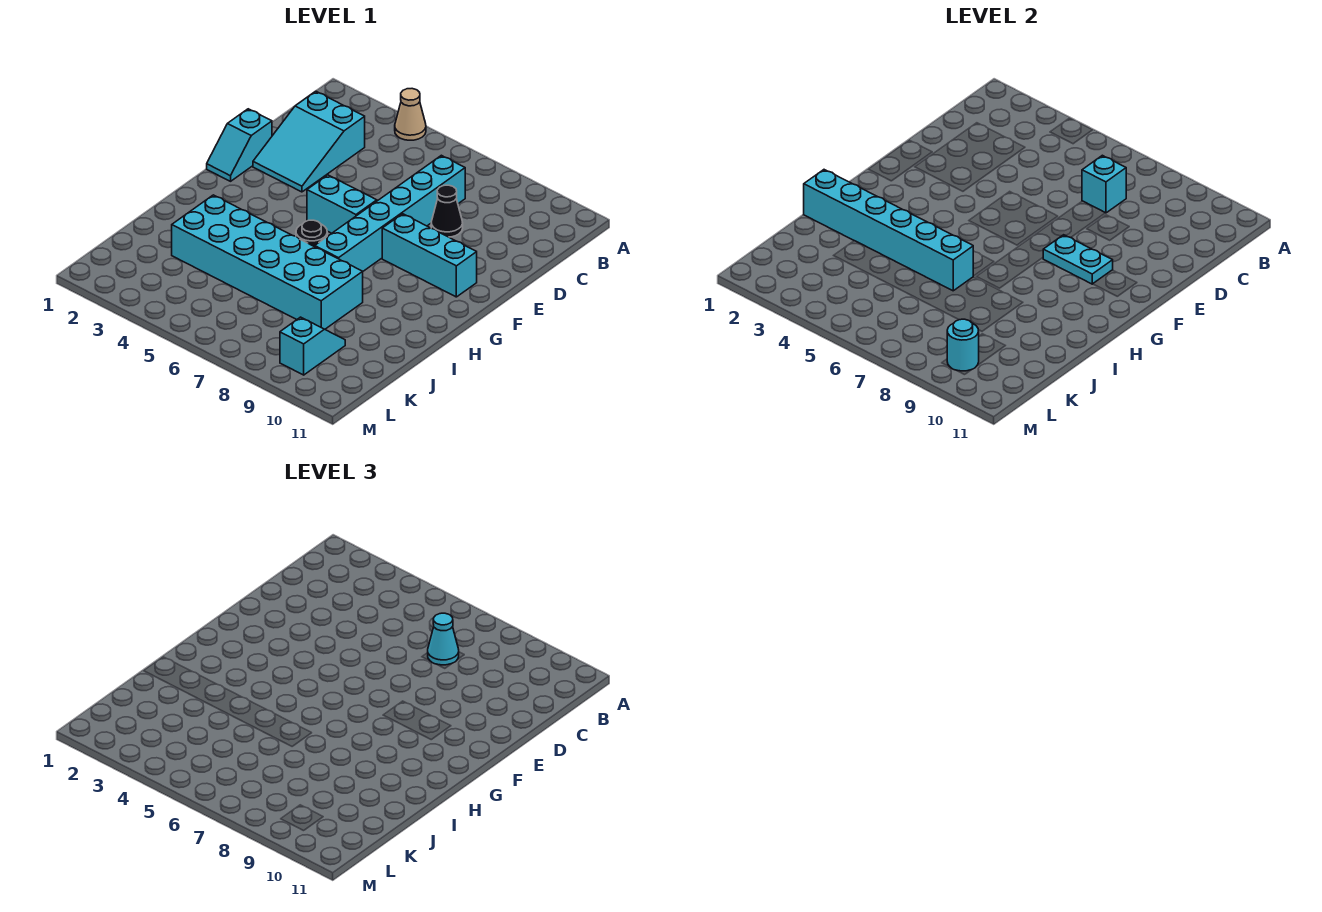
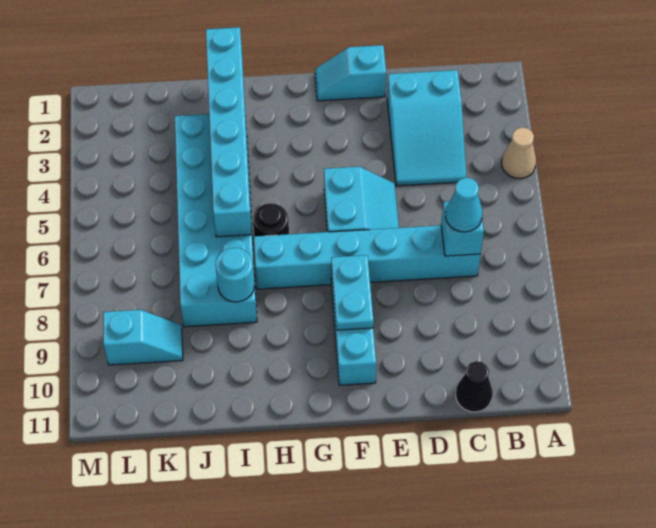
cyan 2x3 slope [253,91,365,192] -> cyan 2x3 slope turned to [387,70,467,186]
black 1x1 cone [431,185,463,237] -> black 1x1 cone moved to [456,361,493,412]
cyan 1x1 round brick [947,319,979,371] -> cyan 1x1 round brick moved to [215,248,254,302]

